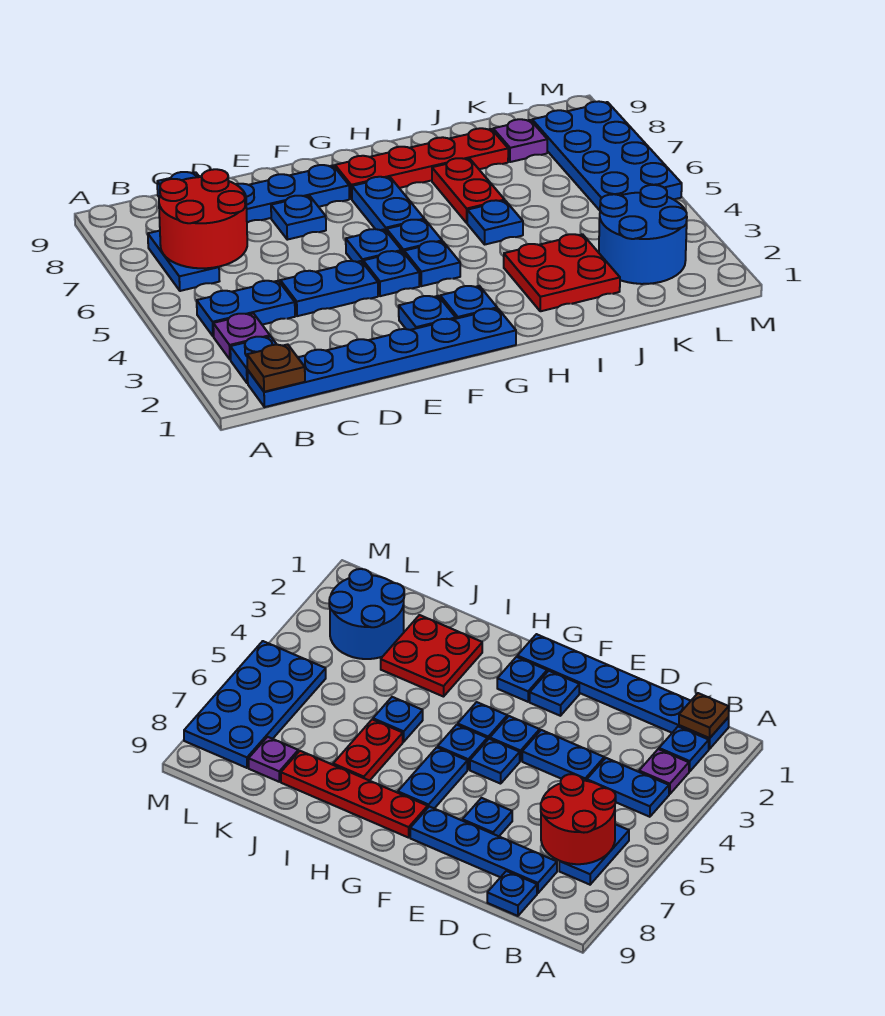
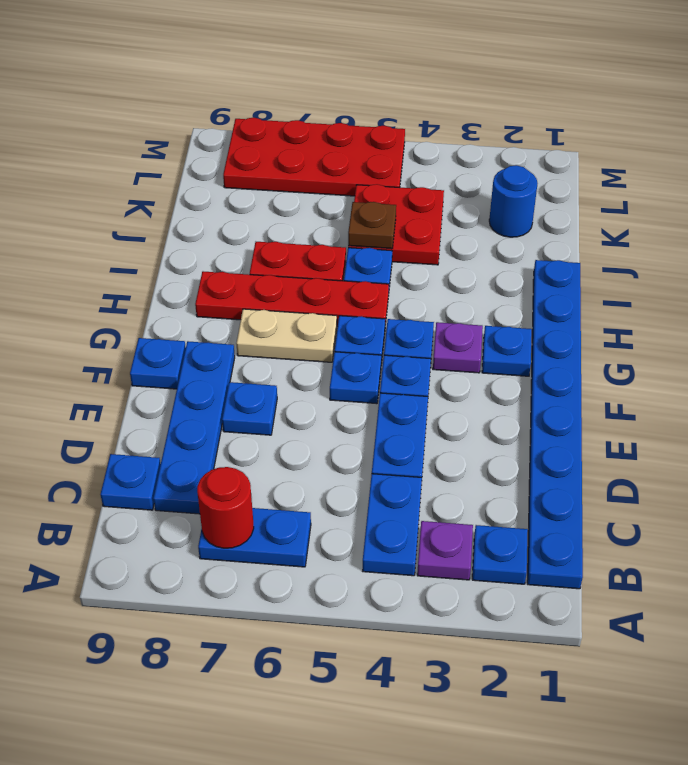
blue 1x6 plate [248,309,516,407] -> blue 1x8 plate [527,260,583,589]
brown 1x1 plate [247,344,305,392] -> brown 1x1 plate moved to [348,202,396,249]
red 2x2 round brick [159,169,247,268] -> red 1x1 round brick [197,467,254,548]
blue 1x1 plate [399,296,456,330] -> blue 1x1 plate moved to [130,338,186,389]
blue 1x2 plate [352,177,424,232] -> tan 1x2 plate [236,309,337,362]
red 1x4 plate [335,128,508,199] -> red 1x4 plate turned to [195,271,389,327]
red 2x2 plate [504,234,620,311] -> red 2x2 plate moved to [348,184,444,265]
blue 2x2 round brick [599,185,687,284] -> blue 1x1 round brick [489,165,538,237]
purple 1x1 plate [493,119,547,162] -> purple 1x1 plate moved to [433,322,483,373]
blue 2x4 plate [532,101,682,210] -> red 2x4 plate [223,118,405,196]

